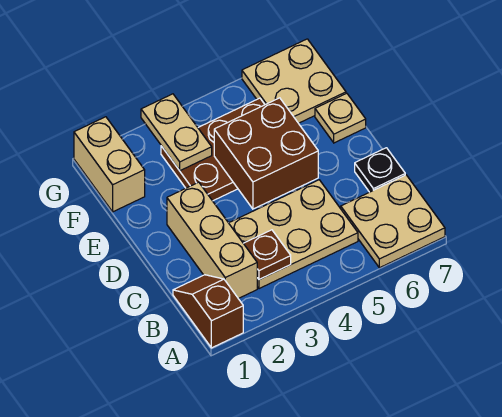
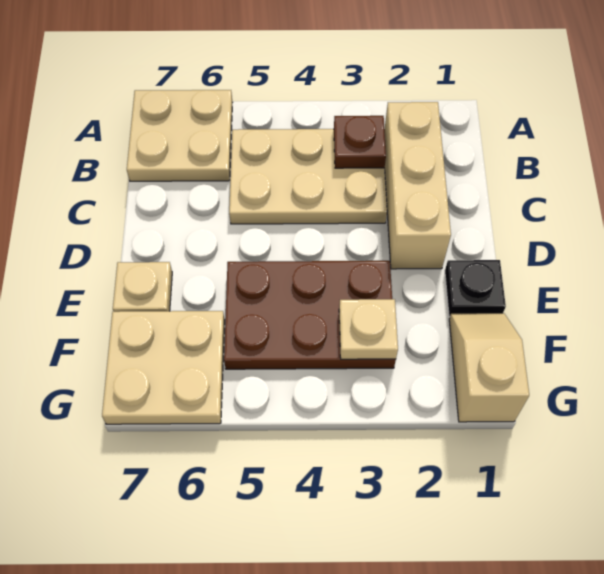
brown 1x2 slope [173,275,243,348] -> none
black 1x1 plate [355,148,405,192] -> black 1x1 plate moved to [445,260,506,317]
brown 2x2 brick [214,98,318,209] -> none
tan 1x2 brick [74,117,145,212] -> tan 1x2 slope [449,313,529,422]
tan 1x2 plate [141,94,212,171] -> tan 1x1 plate [339,299,398,359]

